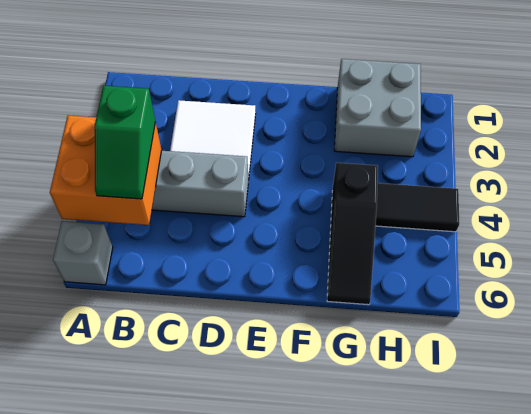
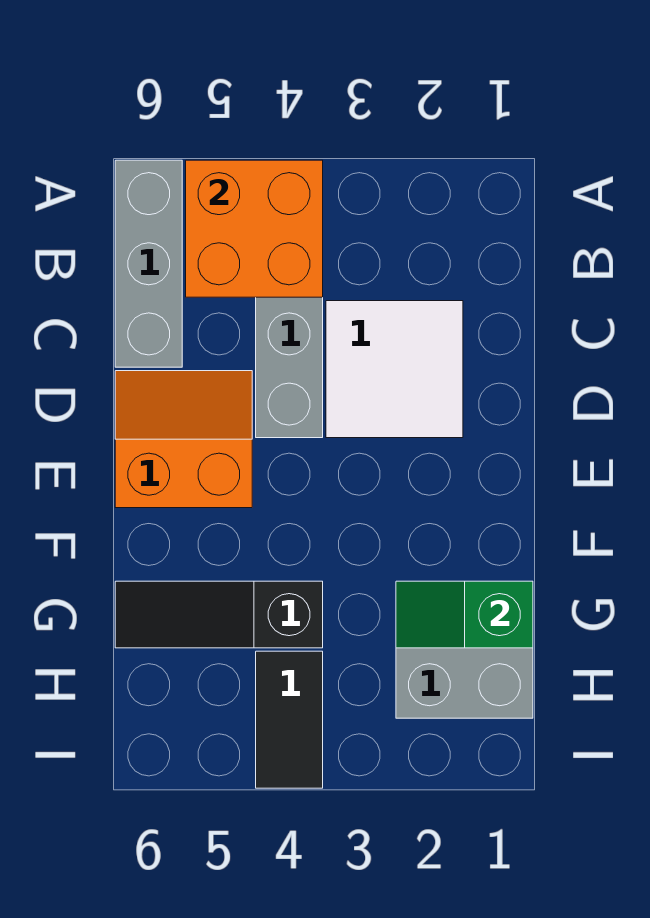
grey 1x1 brick [53,221,113,285] -> grey 1x3 brick [115,160,182,367]
green 1x2 slope [95,86,155,199] -> green 1x2 slope moved to [396,581,533,648]
none -> orange 2x2 slope [115,371,252,508]

